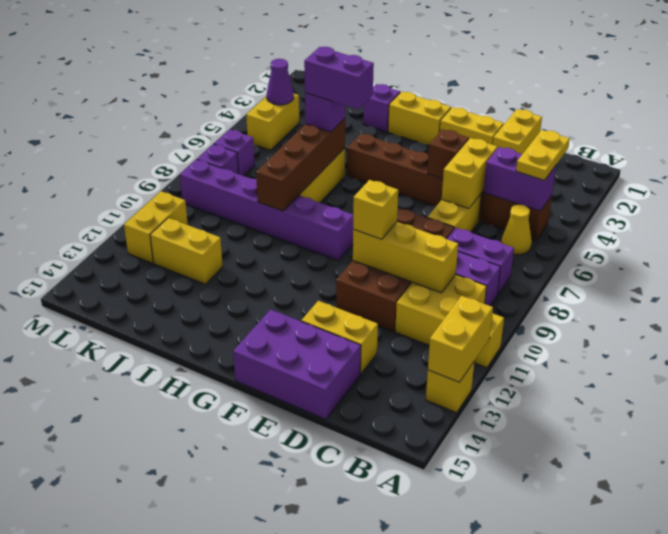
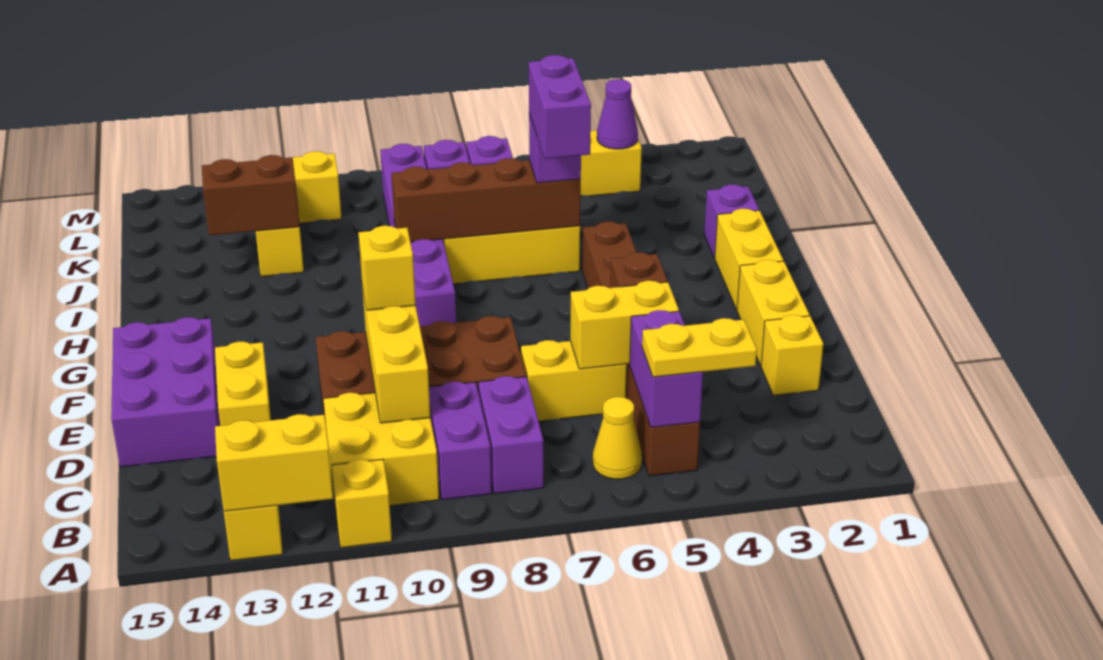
yellow 1x2 brick [493,109,542,154] -> yellow 1x1 brick [761,315,823,395]
none -> brown 1x2 brick [202,155,300,235]

